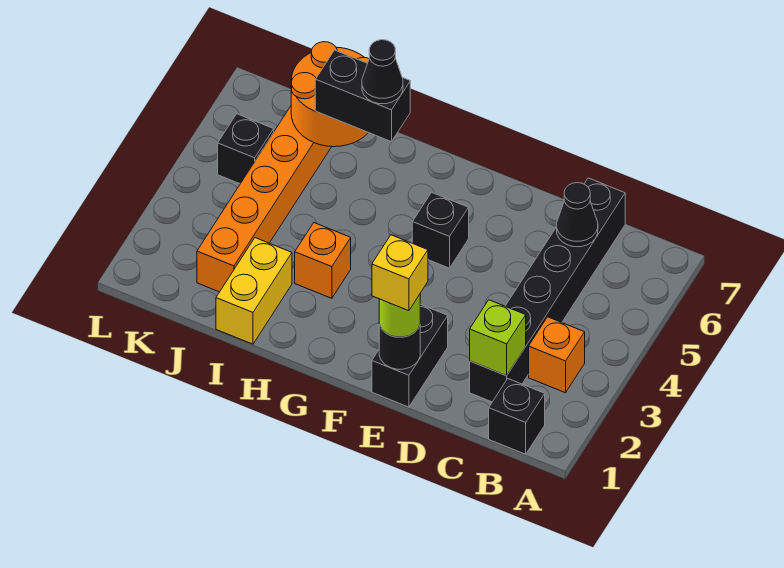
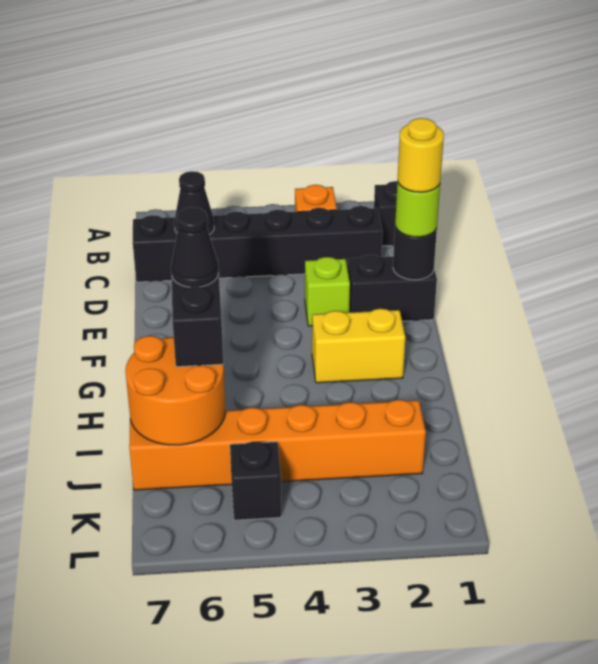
lime 1x1 brick [470,300,526,376] -> lime 1x1 brick moved to [305,257,350,326]
yellow 1x1 brick [372,235,428,311] -> yellow 1x1 round brick [397,118,444,192]
black 1x1 brick [412,192,469,268] -> none
orange 1x1 brick [295,223,351,298] -> none
yellow 1x2 brick [216,238,292,344] -> yellow 1x2 brick moved to [312,309,405,383]

